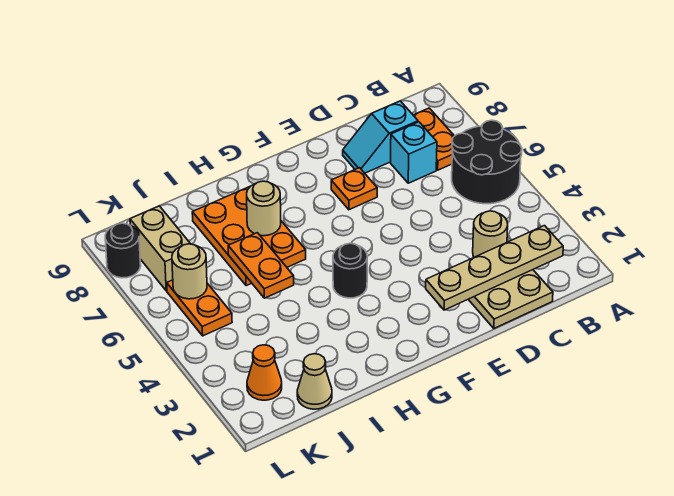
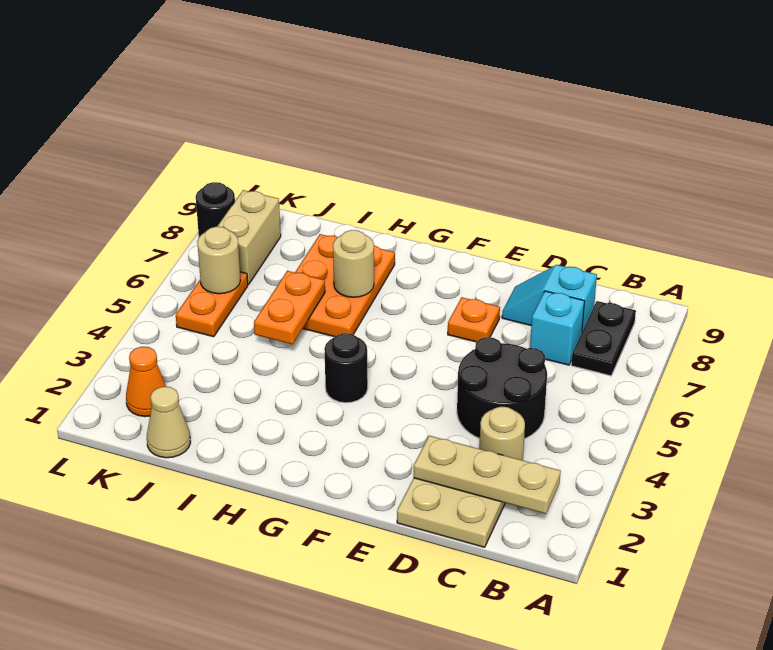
black 2x2 round brick [452,120,522,204] -> black 2x2 round brick moved to [457,337,547,439]
tan 1x4 plate [426,226,563,310] -> tan 1x3 plate [414,436,561,514]
orange 1x2 plate [413,108,454,170] -> black 1x2 plate [571,301,636,376]

